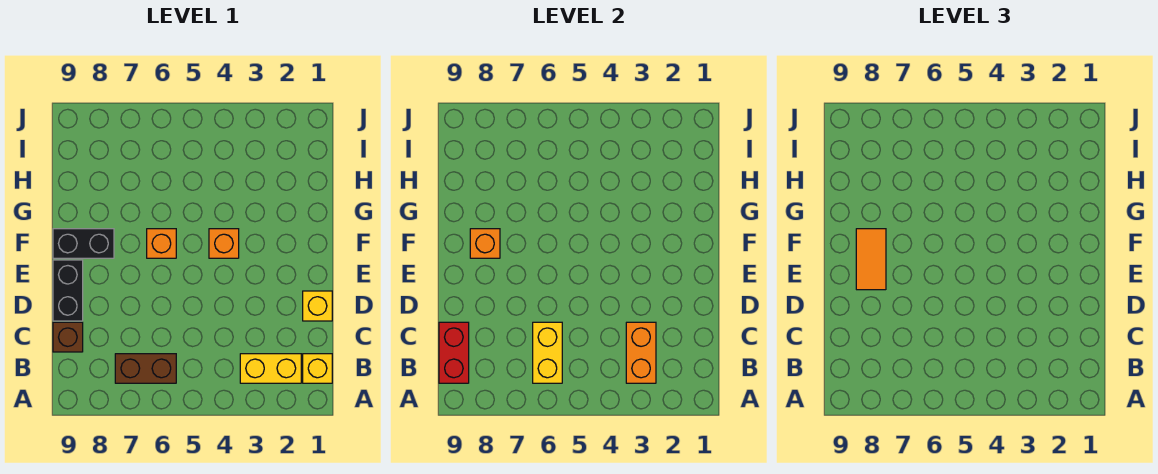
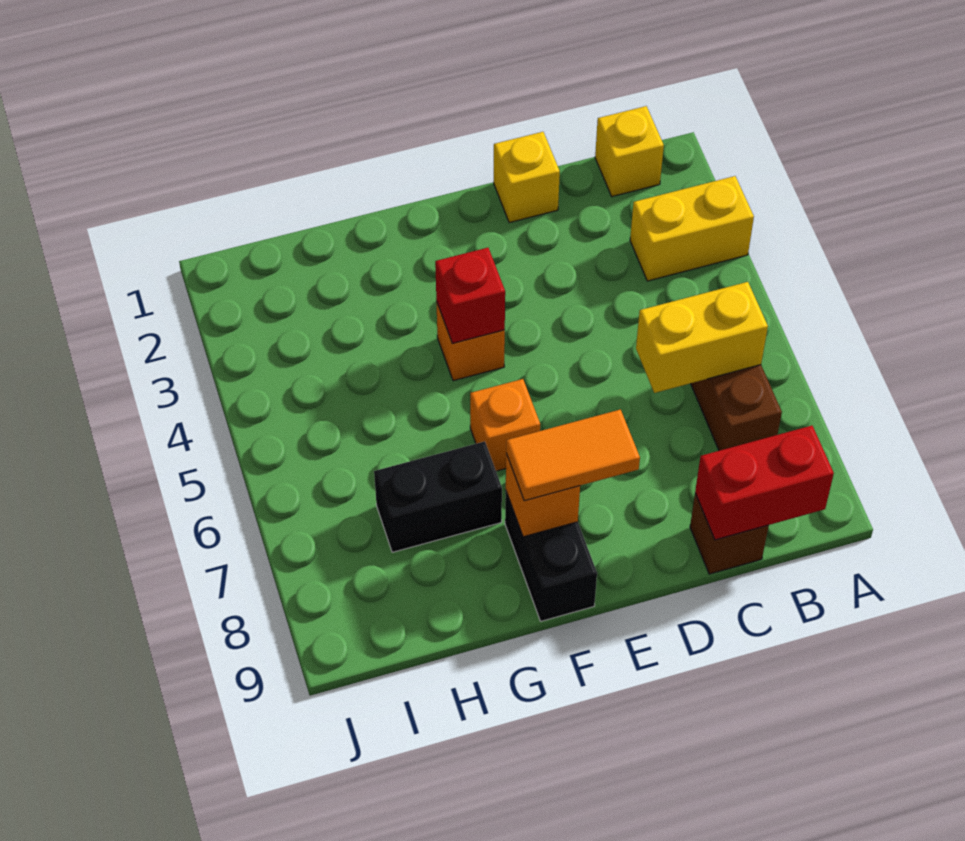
yellow 1x2 brick [240,354,301,383] -> yellow 1x2 brick turned to [630,176,754,281]
orange 1x2 brick [626,322,656,383] -> none
black 1x2 brick [53,260,83,321] -> black 1x2 brick moved to [374,441,502,552]
none -> red 1x1 brick [435,248,505,344]

